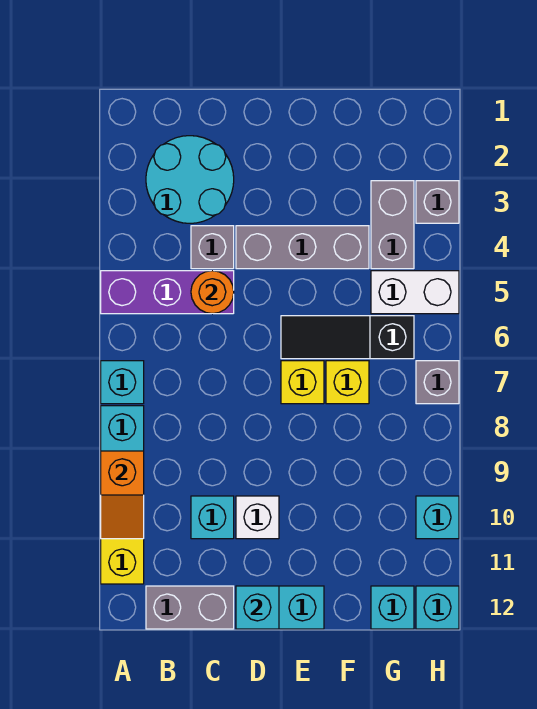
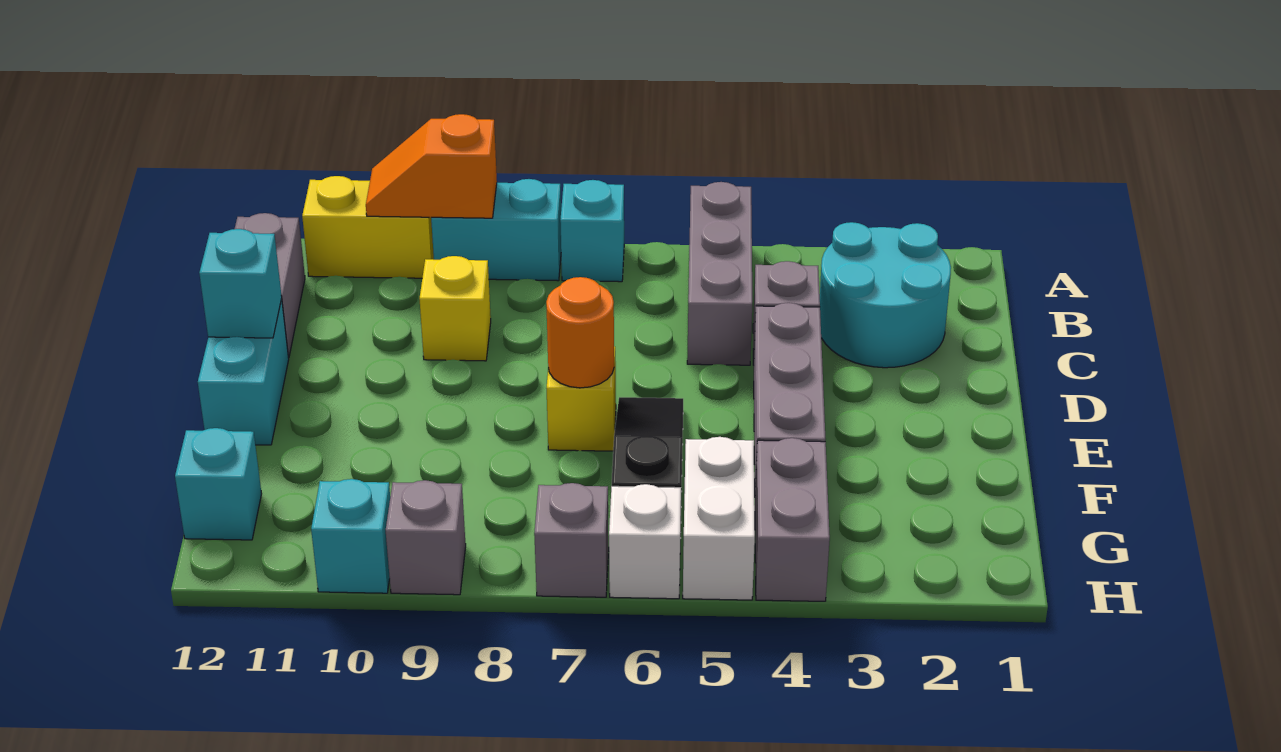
purple 1x3 brick [101,271,234,314] -> grey 1x3 brick [687,182,752,365]
orange 1x1 round brick [191,271,234,314] -> orange 1x1 round brick moved to [546,277,614,388]
cyan 1x1 brick [191,496,234,539] -> none
white 1x1 brick [236,496,279,539] -> white 1x1 brick moved to [609,484,681,599]
yellow 1x1 brick [326,361,369,404] -> yellow 1x1 brick moved to [419,256,491,361]
grey 1x2 brick [371,181,414,269] -> grey 1x2 brick turned to [755,438,830,601]
grey 1x1 brick [416,181,459,223] -> grey 1x1 brick moved to [386,480,466,595]
cyan 1x1 brick [416,586,459,629] -> none

